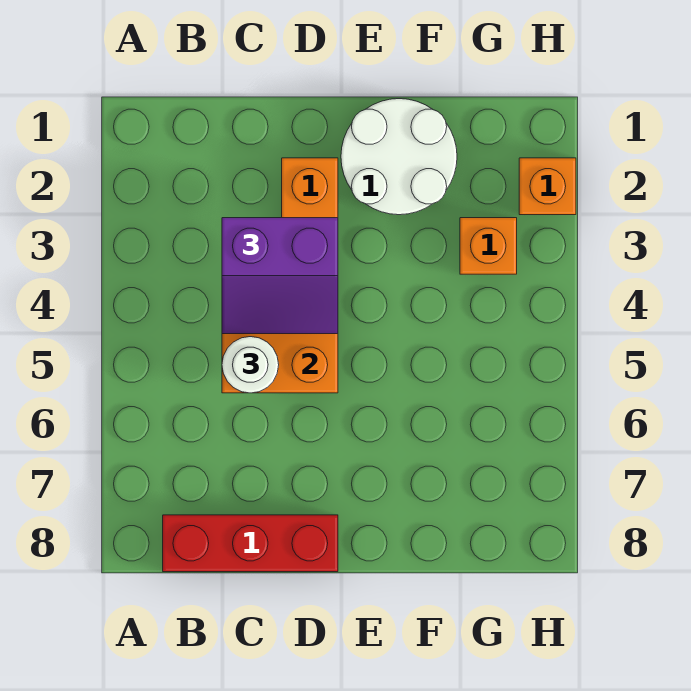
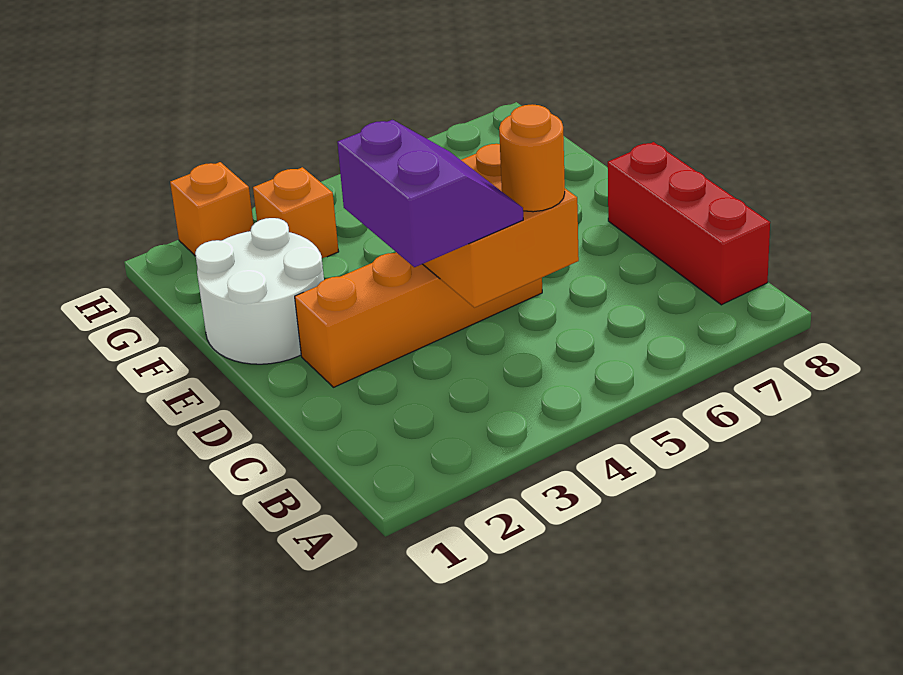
white 1x1 round brick [222,337,279,393] -> orange 1x1 round brick [499,104,565,212]

